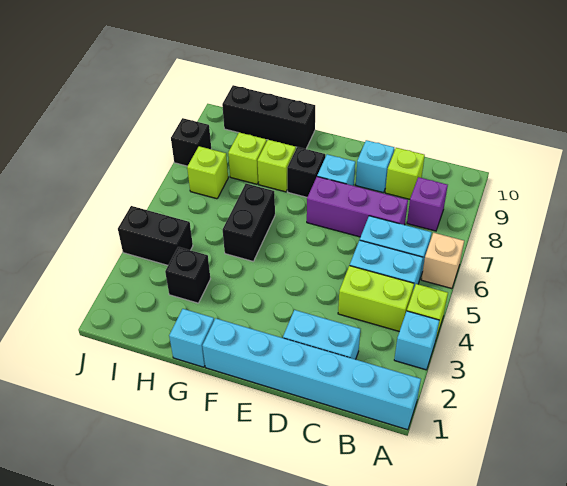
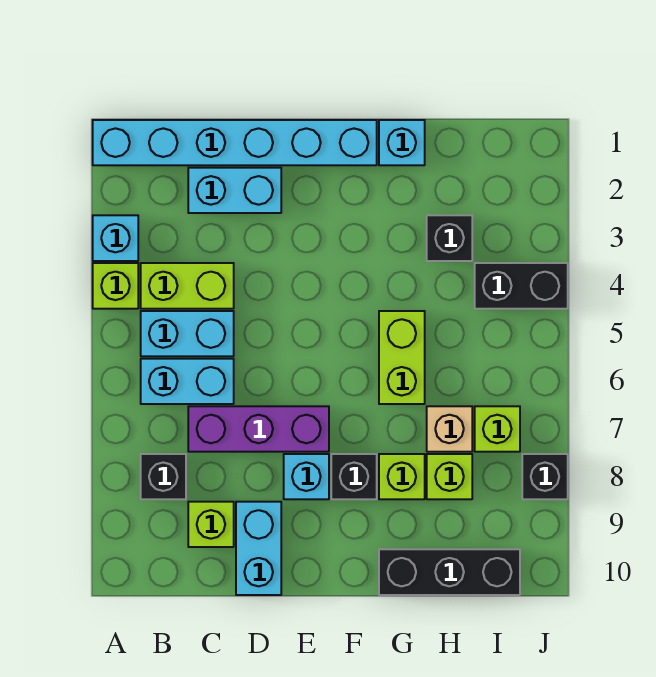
tan 1x1 brick [421,233,464,289] -> tan 1x1 brick moved to [427,406,472,452]
purple 1x1 brick [407,177,448,231] -> black 1x1 brick [141,454,186,499]
cyan 1x1 brick [356,140,394,193] -> cyan 1x2 brick [236,502,281,595]
black 1x2 brick [223,184,275,261] -> lime 1x2 brick [379,311,425,404]

